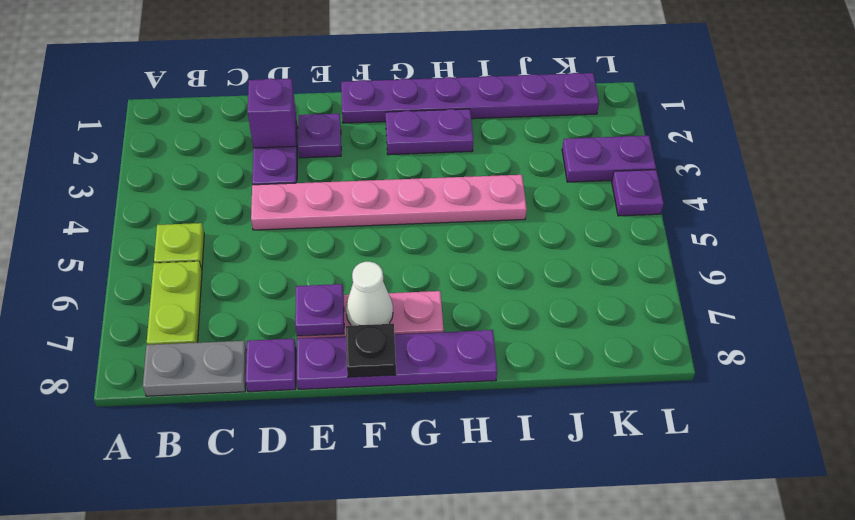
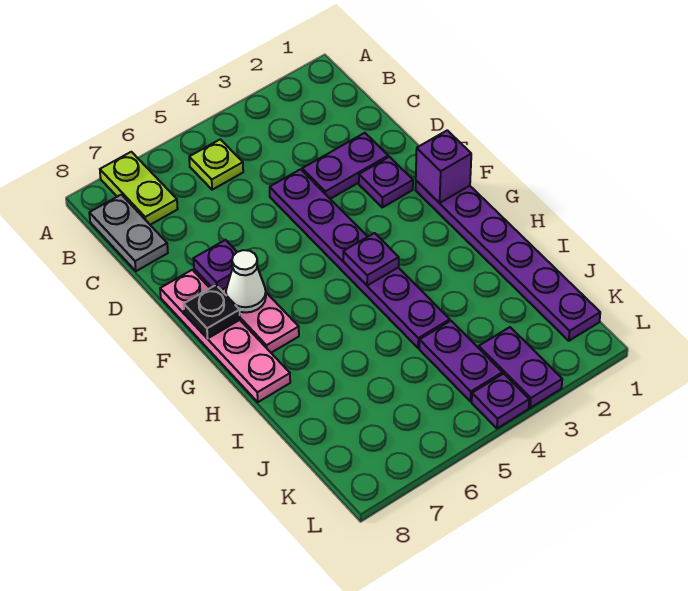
lime 1x2 plate [147,261,202,345] -> lime 1x2 plate turned to [100,152,178,225]
purple 1x1 brick [248,78,296,148] -> purple 1x1 brick moved to [416,130,471,203]
pink 1x6 plate [251,175,527,230] -> purple 1x6 plate [270,169,450,348]
purple 1x1 plate [246,339,296,392] -> purple 1x1 plate moved to [343,233,399,286]
purple 1x4 plate [297,330,497,389] -> pink 1x4 plate [160,270,290,402]
purple 1x2 plate [386,109,473,155] -> purple 1x2 plate moved to [419,321,502,401]

